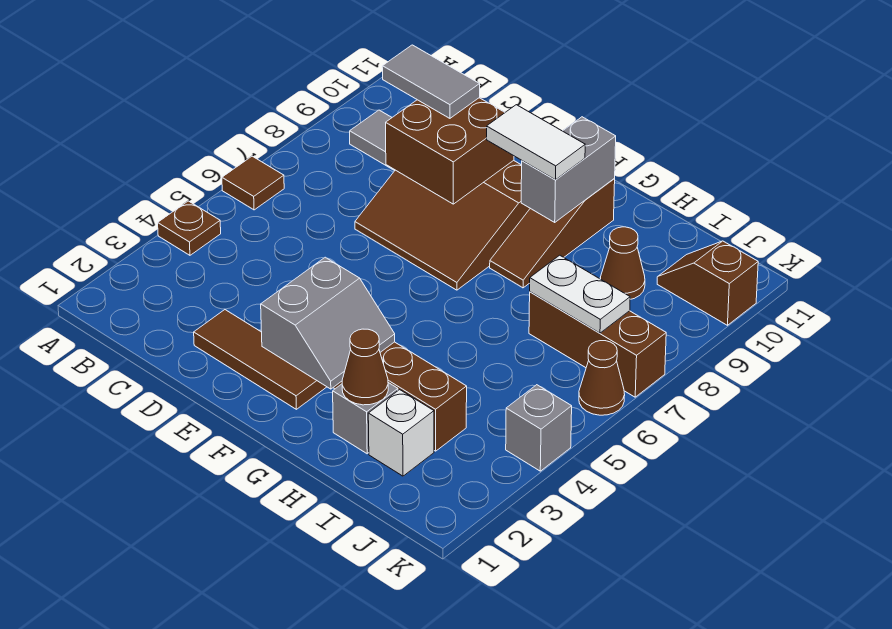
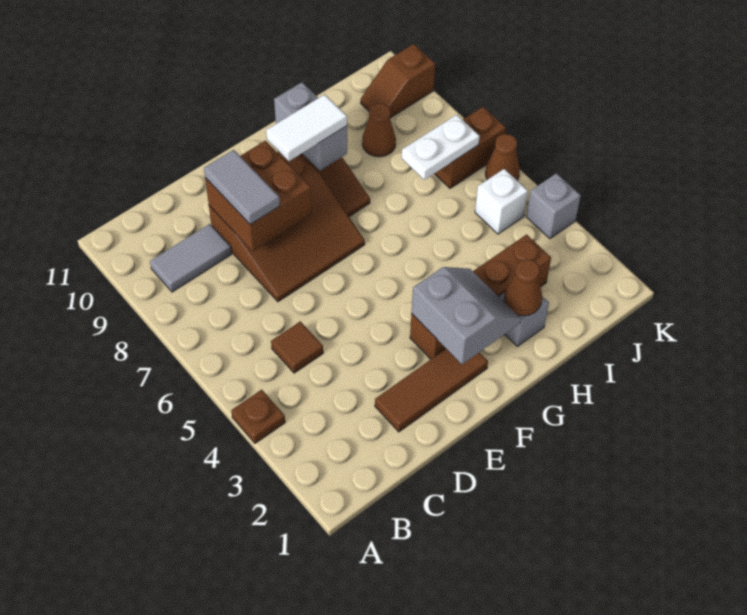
brown 1x1 tile [222,156,284,210] -> brown 1x1 tile moved to [271,321,323,373]
grey 1x2 tile [382,45,480,118] -> grey 1x2 tile turned to [204,150,280,224]
white 1x1 brick [368,390,434,476] -> white 1x1 brick moved to [475,169,528,234]
brown 1x3 brick [529,292,666,397] -> brown 1x2 brick [434,107,506,188]

